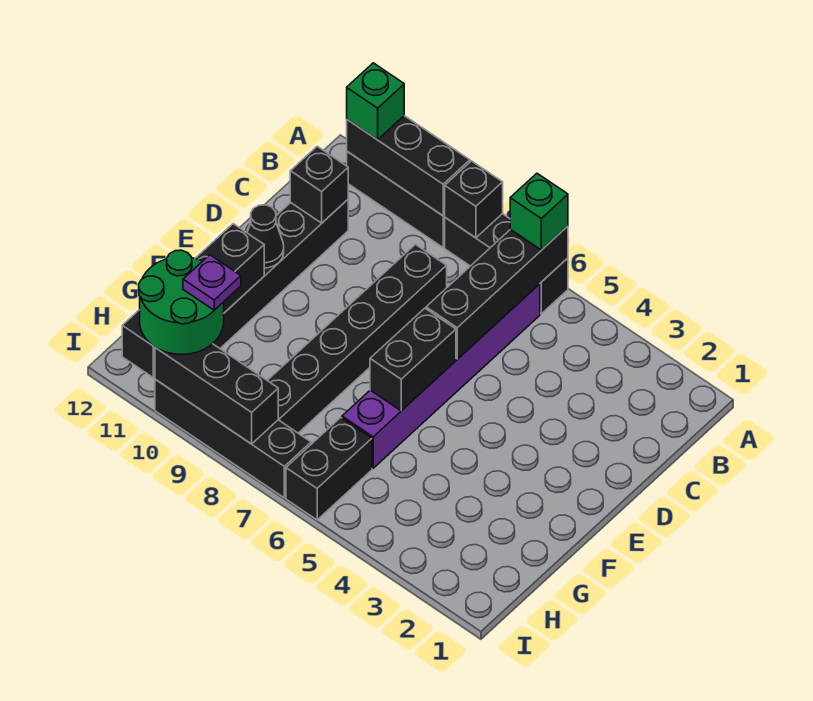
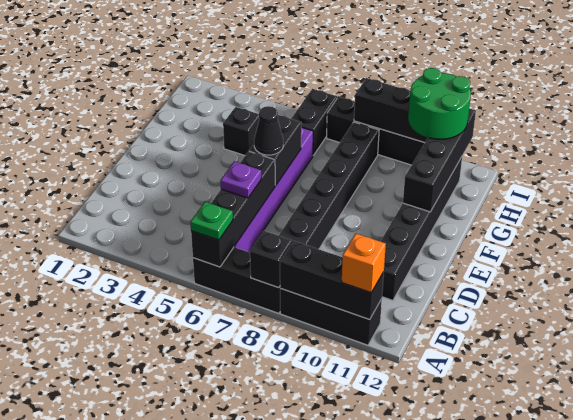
green 1x1 brick [510,173,568,250] -> green 1x1 plate [190,202,233,240]
green 1x1 brick [347,63,404,140] -> orange 1x1 brick [342,234,386,293]
black 1x1 brick [290,146,348,223] -> black 1x1 brick moved to [223,107,259,155]
black 1x1 cone [247,205,284,268] -> black 1x1 cone moved to [254,106,283,155]
purple 1x1 plate [183,255,241,310] -> purple 1x1 plate moved to [221,161,261,198]

